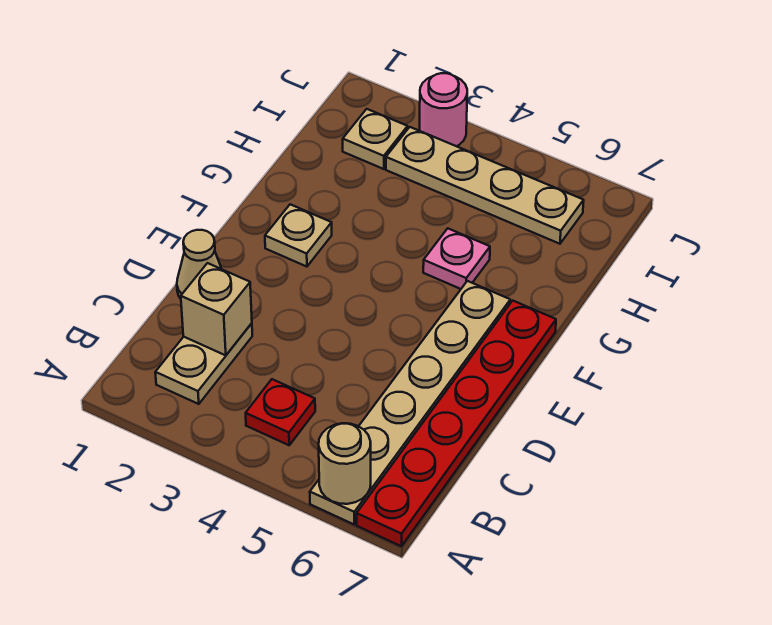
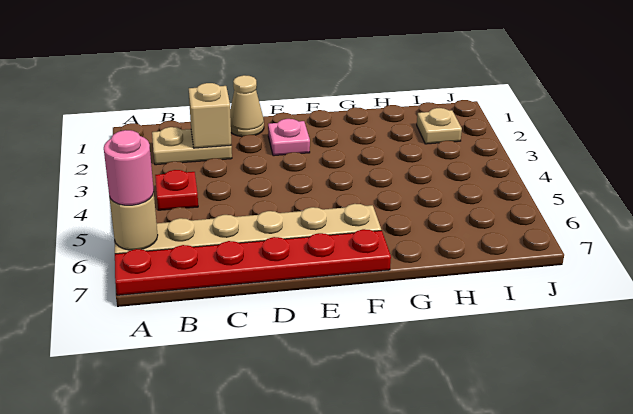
tan 1x1 plate [265,204,332,267] -> none
pink 1x1 plate [423,228,490,289] -> pink 1x1 plate moved to [268,119,310,156]
tan 1x4 plate [386,127,584,244] -> none
pink 1x1 round brick [420,73,467,146] -> pink 1x1 round brick moved to [104,130,154,205]

